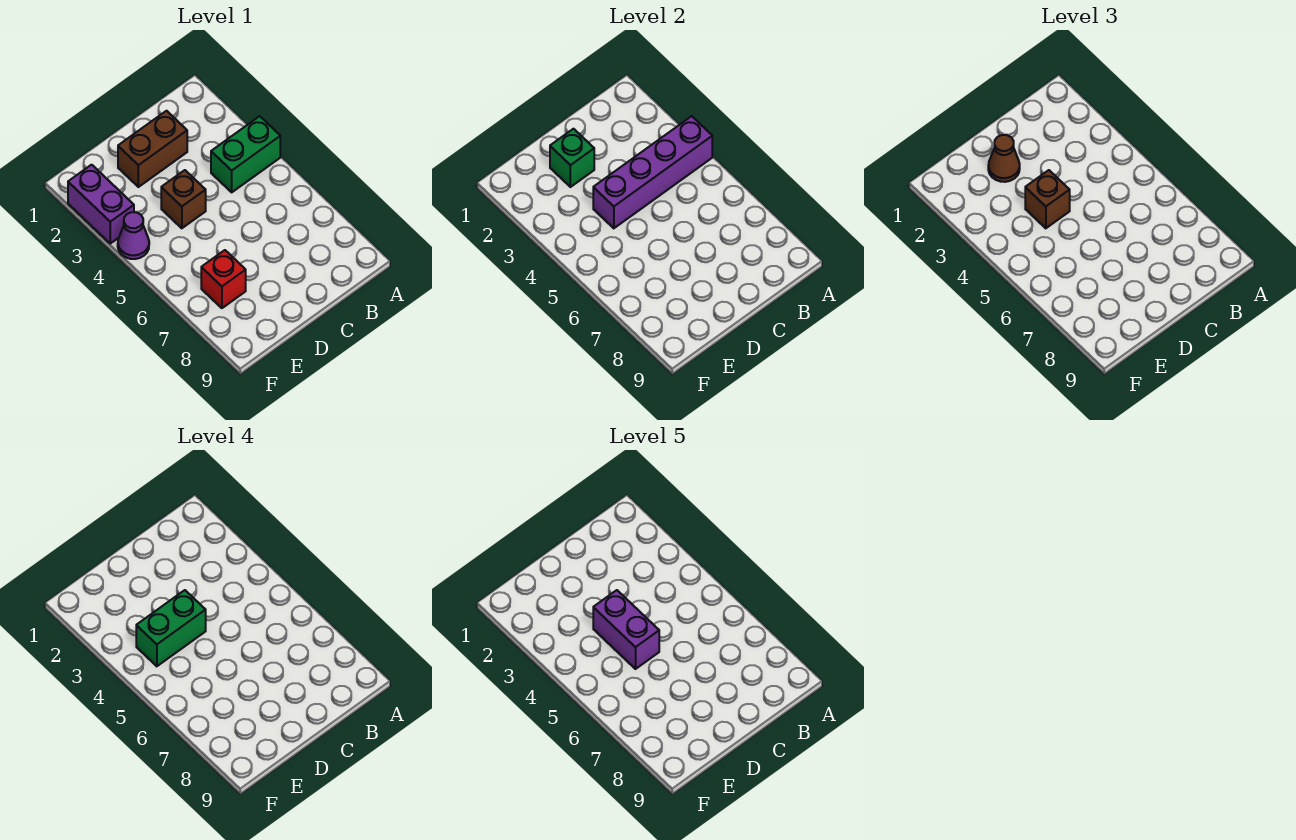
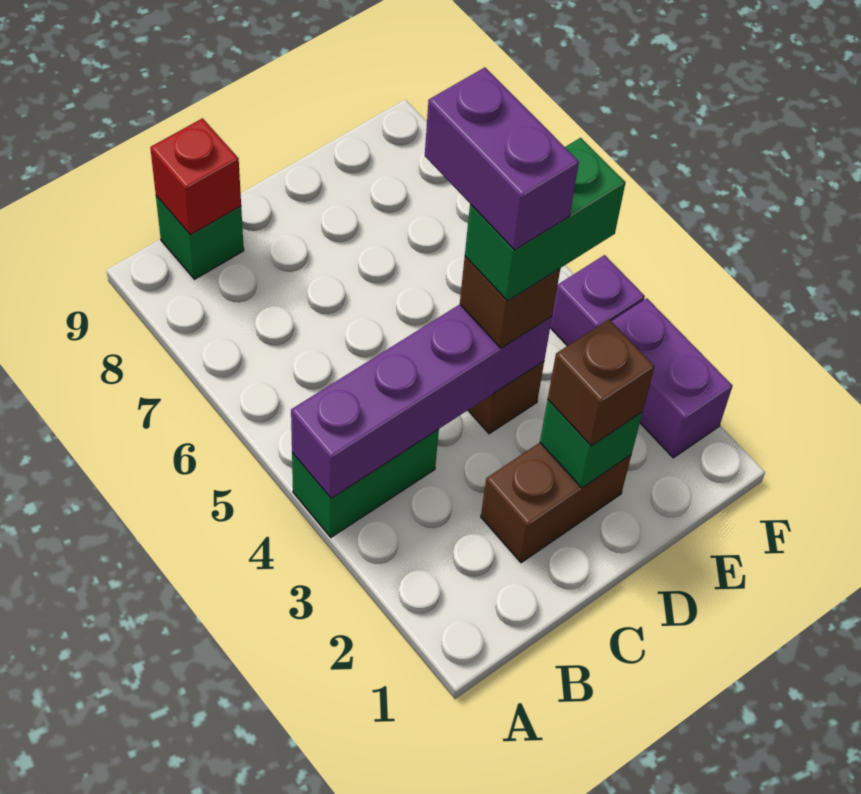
none -> green 1x1 brick [156,196,244,279]
brown 1x1 cone [988,135,1020,182] -> brown 1x1 brick [548,319,654,446]
red 1x1 brick [201,250,246,308] -> red 1x1 brick moved to [150,118,241,235]
purple 1x1 cone [118,212,149,259] -> purple 1x1 brick [550,255,645,346]

